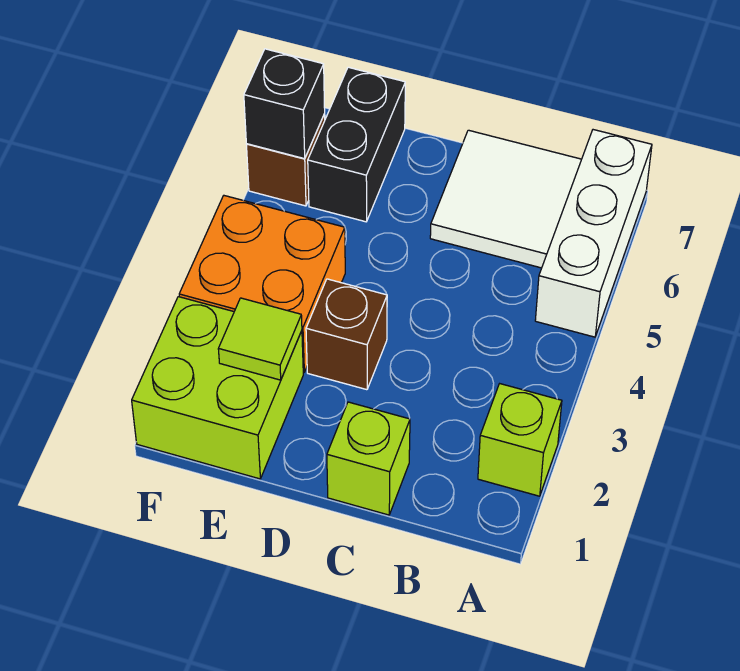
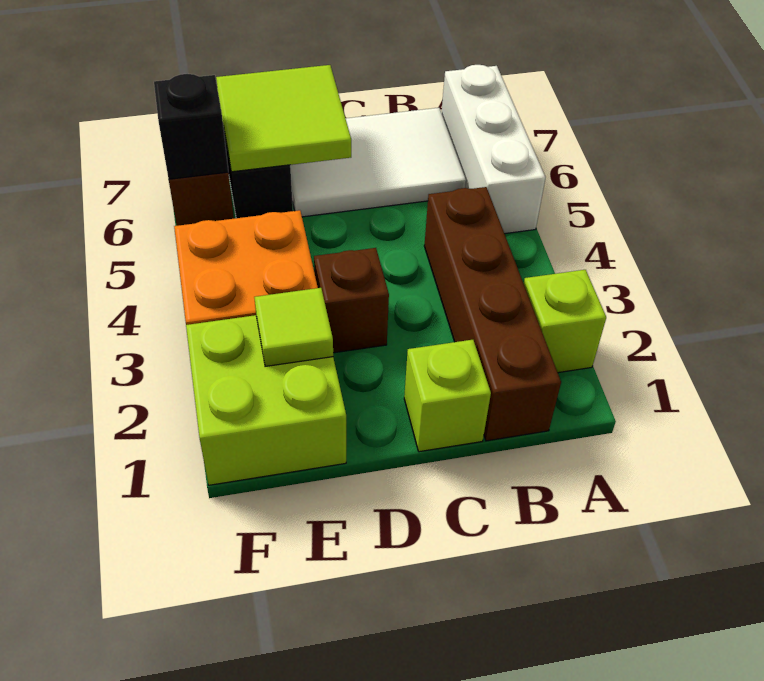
none -> brown 1x4 brick [424,187,561,441]
white 2x2 tile [430,130,582,268] -> white 2x3 tile [290,108,466,217]
none -> lime 2x2 tile [216,65,351,172]

